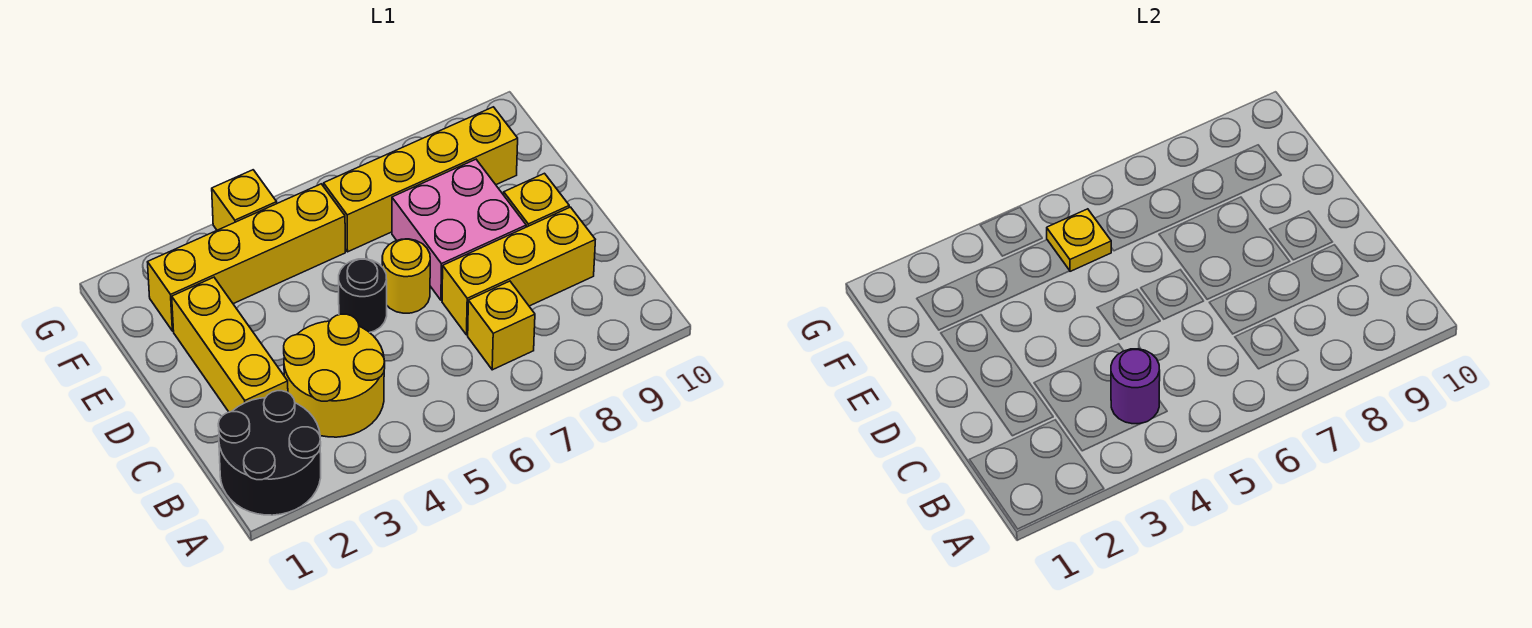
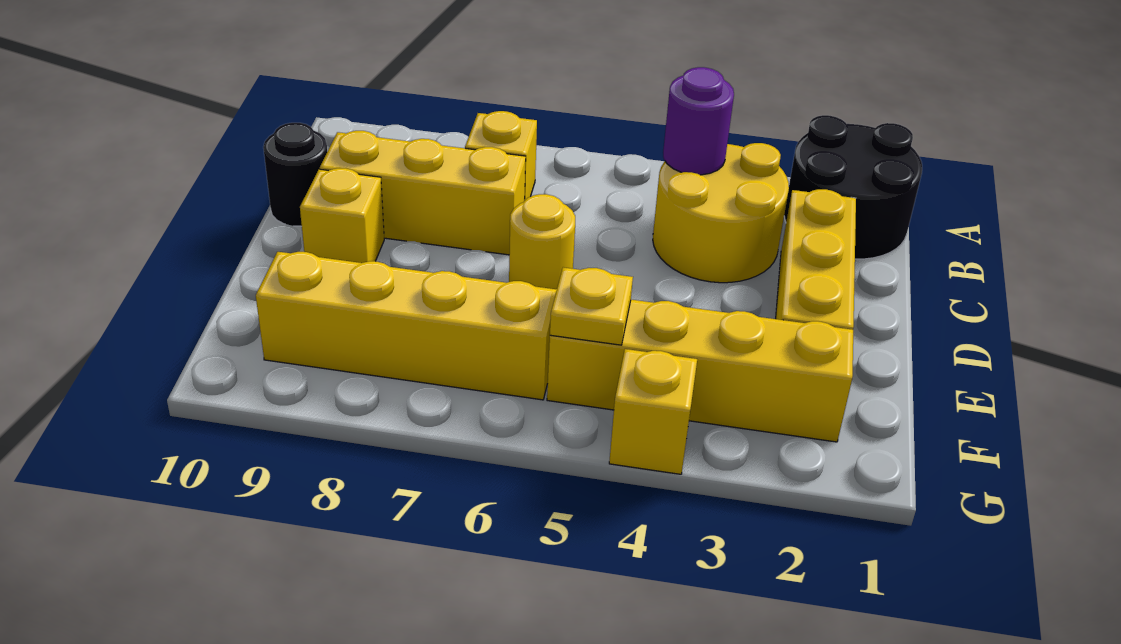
black 1x1 round brick [339,259,387,333] -> black 1x1 round brick moved to [263,123,327,226]
pink 2x2 brick [392,159,526,300] -> none

